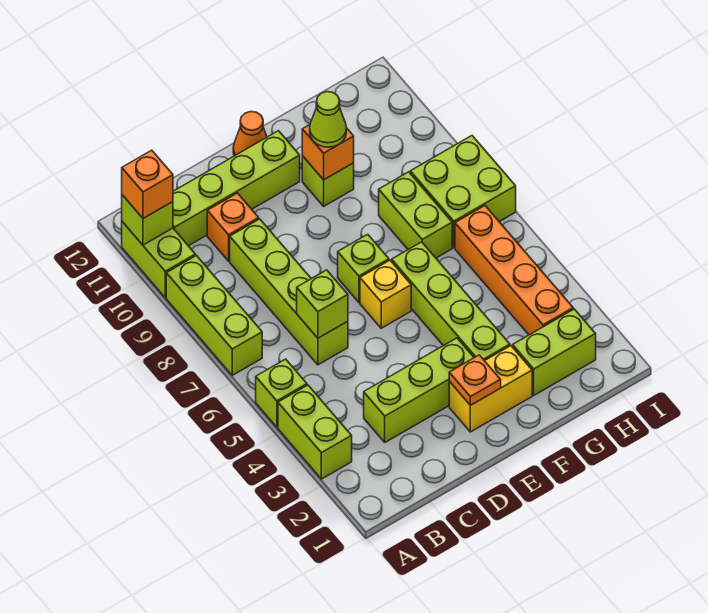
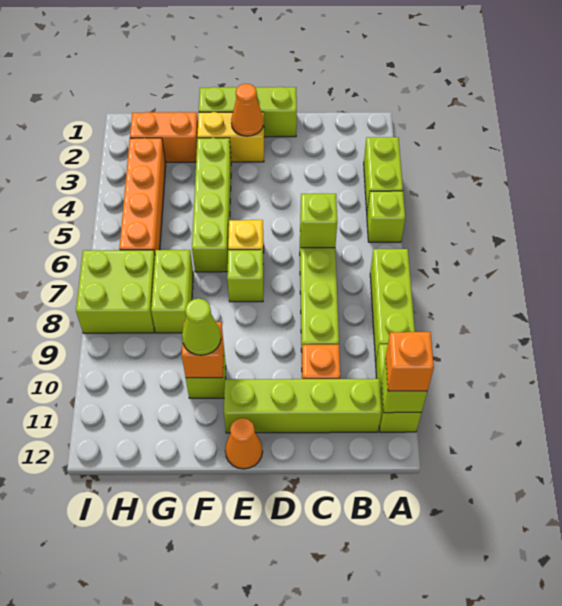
lime 1x3 brick [364,338,474,442] -> lime 1x3 brick moved to [199,87,297,137]
orange 1x1 plate [449,355,501,405] -> orange 1x1 cone [231,84,263,136]
lime 1x2 brick [513,309,596,395] -> orange 1x2 brick [130,112,198,162]

